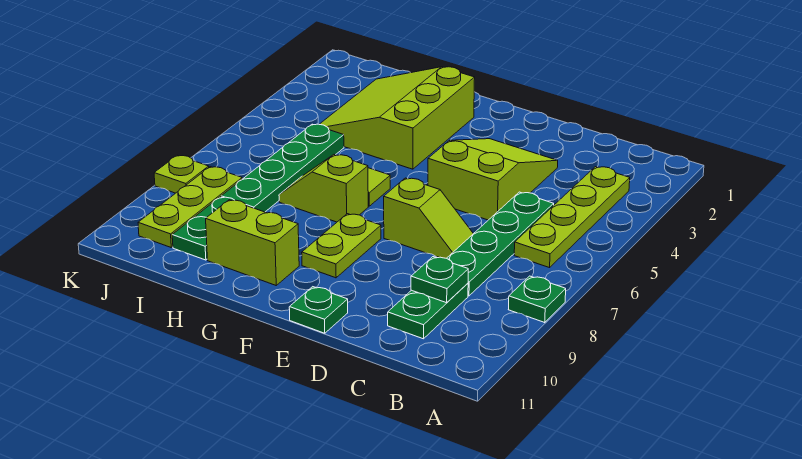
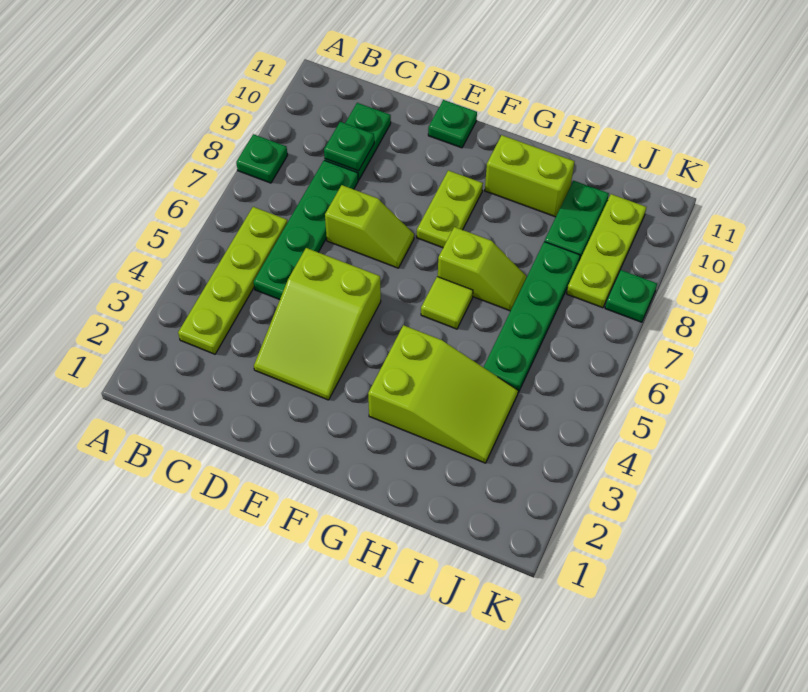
lime 1x2 slope [384,178,473,258] -> lime 1x2 slope turned to [325,185,414,268]
lime 3x3 slope [319,67,475,169] -> lime 2x3 slope [368,325,518,463]
lime 1x1 plate [154,155,209,193] -> green 1x1 plate [605,270,657,322]

